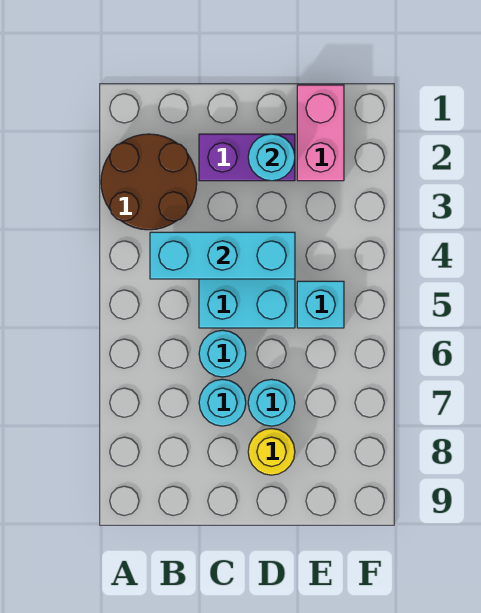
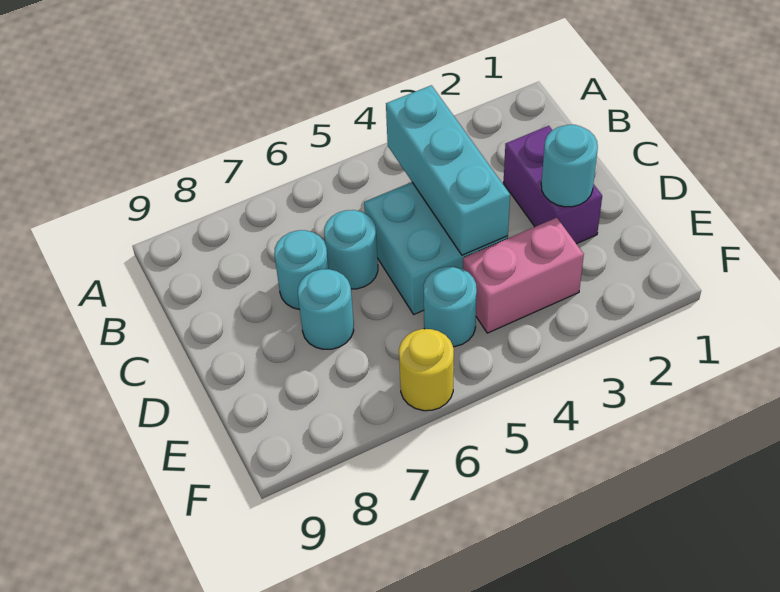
brown 2x2 round brick [101,134,197,230] -> none
yellow 1x1 round brick [248,429,295,475] -> yellow 1x1 round brick moved to [399,329,454,411]
pink 1x2 brick [297,85,344,181] -> pink 1x2 brick moved to [463,218,584,333]
cyan 1x1 brick [297,281,344,328] -> cyan 1x1 round brick [423,266,477,347]

